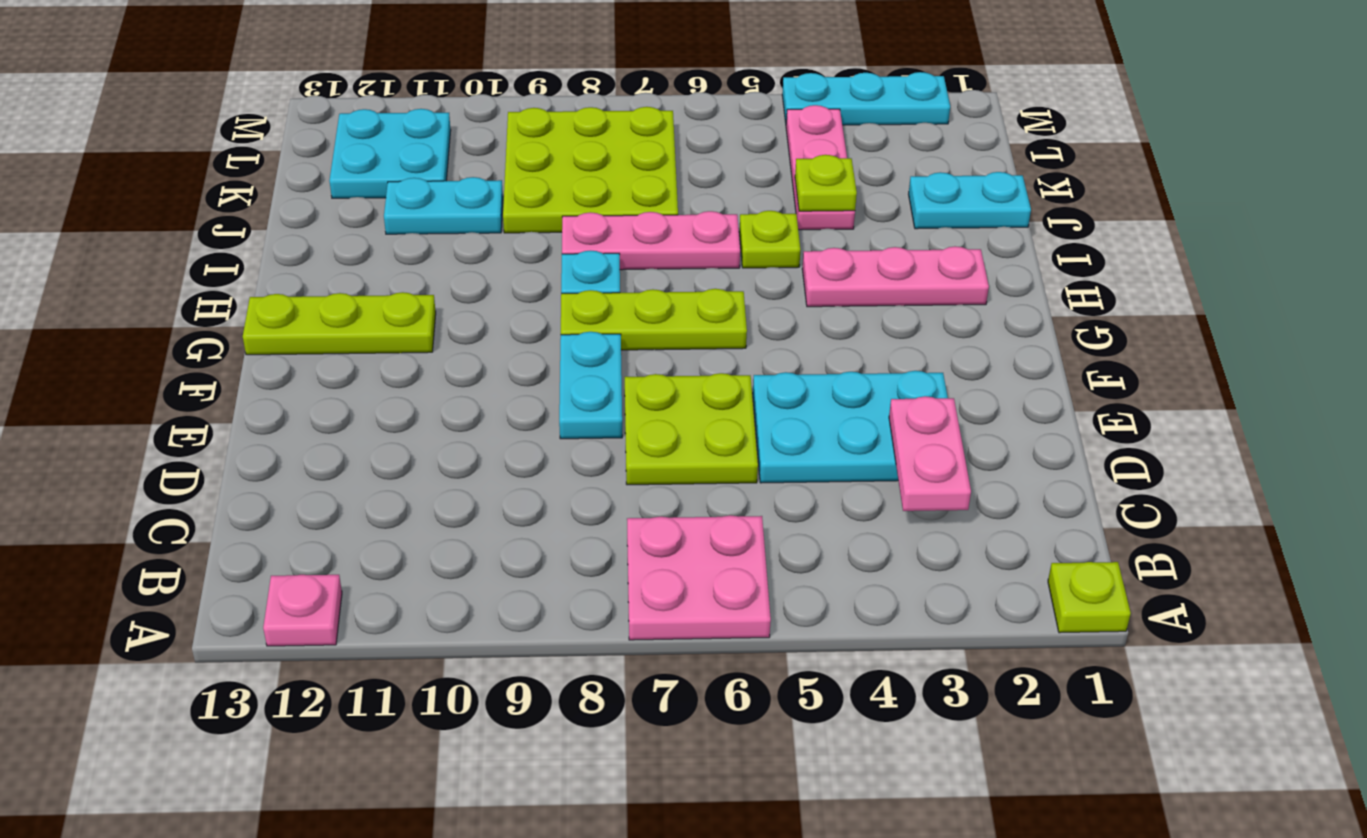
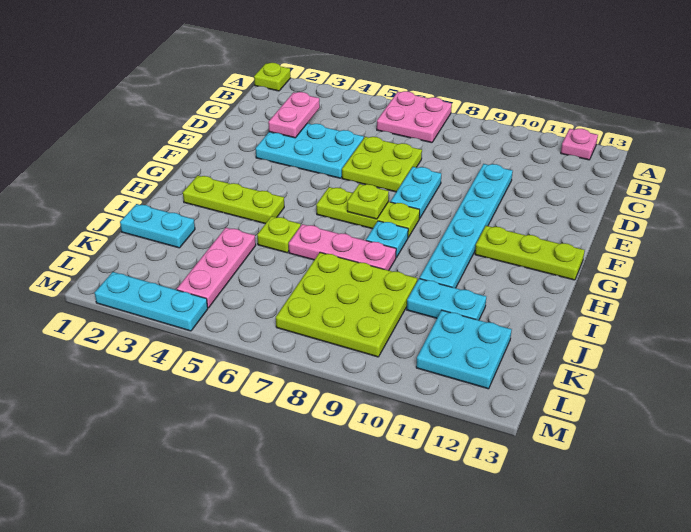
none -> cyan 1x6 plate [420,164,513,288]
pink 1x3 plate [802,246,989,307] -> lime 1x3 plate [183,176,284,224]
lime 1x1 plate [795,155,857,211] -> lime 1x1 plate moved to [347,184,389,219]

